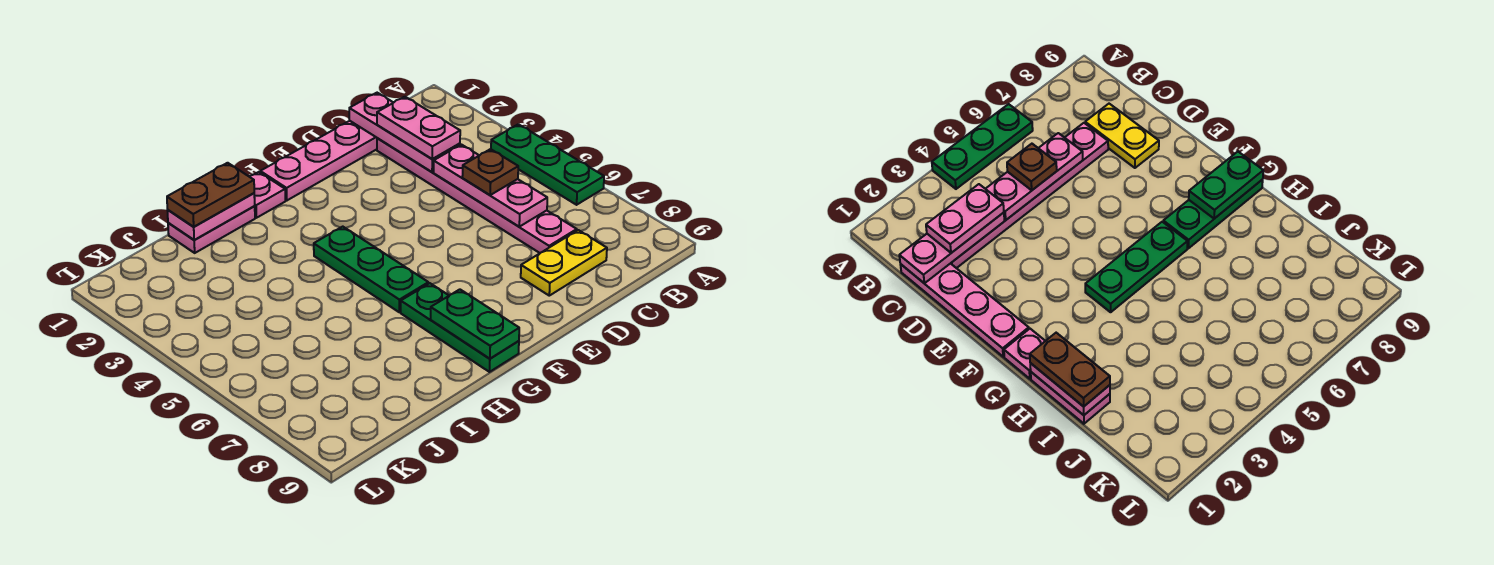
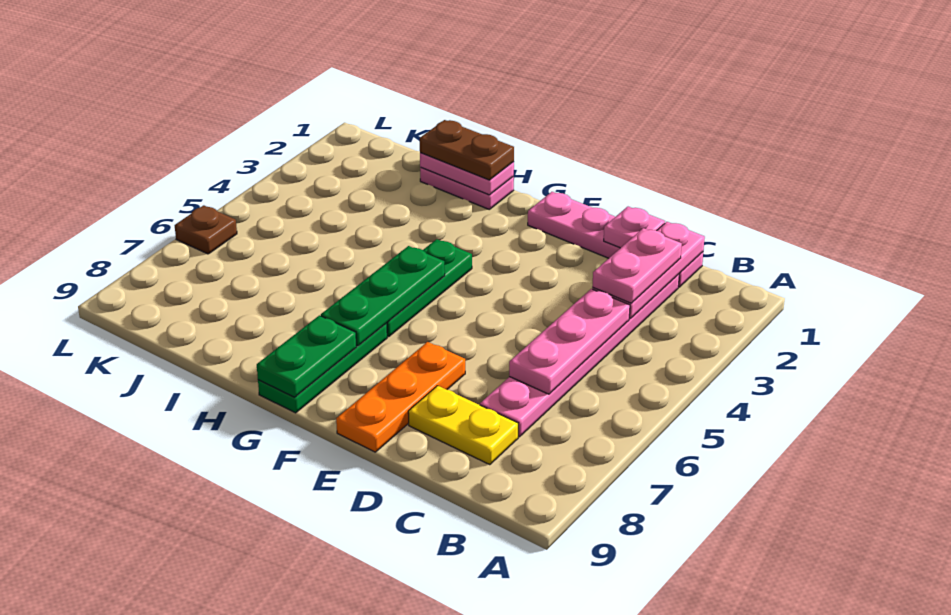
green 1x3 plate [491,124,604,205] -> green 1x3 plate moved to [321,246,445,346]
brown 1x1 plate [462,149,518,195] -> brown 1x1 plate moved to [175,205,237,254]
none -> orange 1x3 plate [336,342,465,452]
pink 1x1 plate [249,172,285,218] -> pink 1x1 plate moved to [604,207,665,248]

